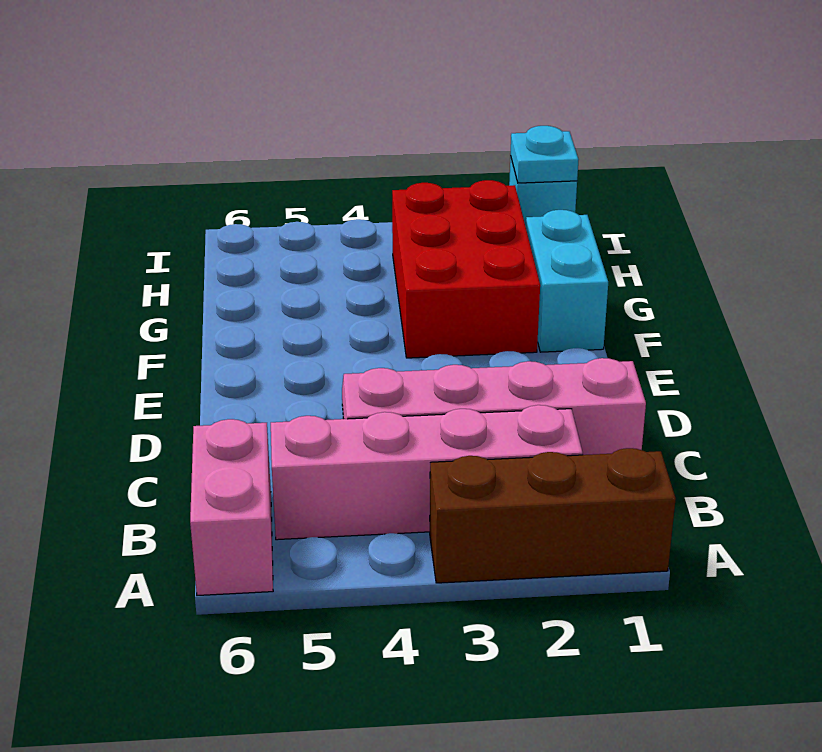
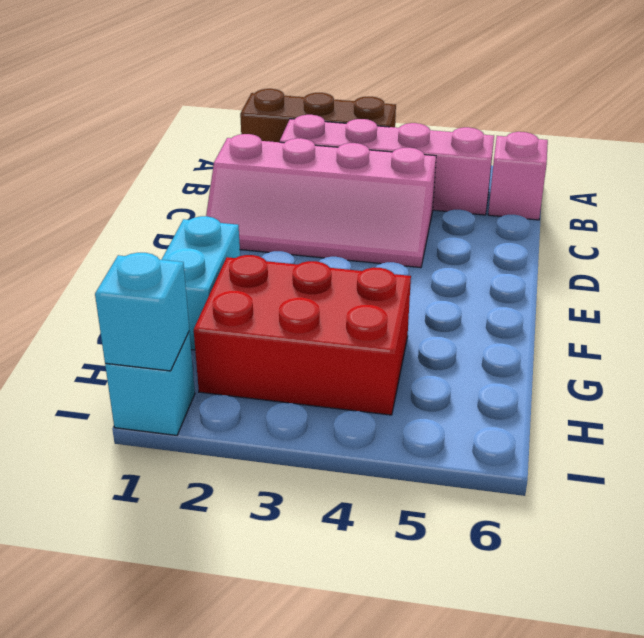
pink 1x2 brick [190,419,273,595] -> pink 1x1 brick [488,132,548,220]
red 2x3 brick [392,180,540,358] -> red 2x3 brick turned to [194,255,411,415]
cyan 1x1 plate [510,126,579,183] -> cyan 1x1 brick [95,253,189,371]

